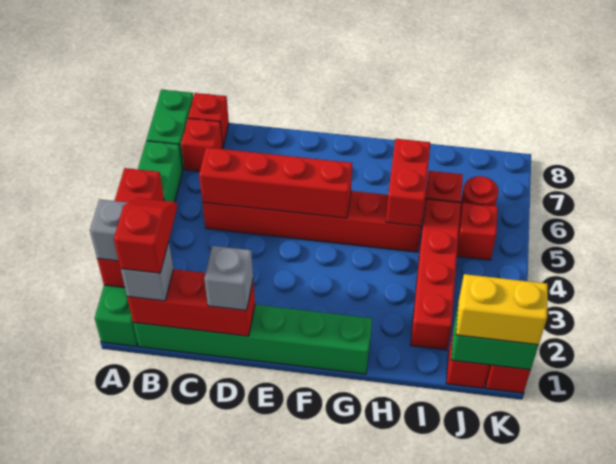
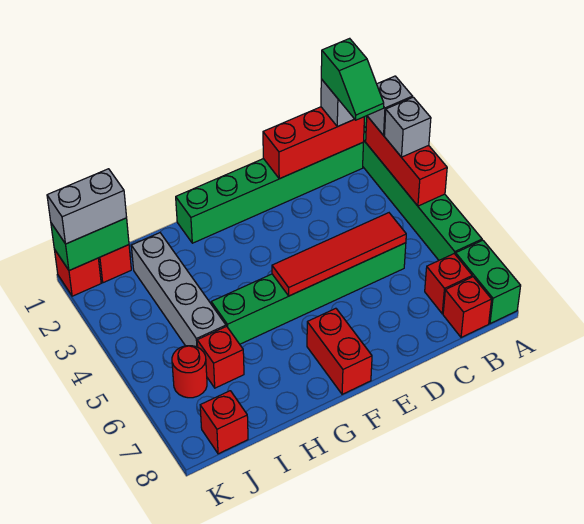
red 1x2 slope [114,198,177,273] -> green 1x2 slope [321,38,384,120]
red 1x6 brick [203,191,421,252] -> green 1x6 brick [211,243,406,344]
red 1x4 brick [199,147,352,218] -> red 1x4 tile [272,213,406,296]
grey 1x1 brick [204,246,253,310] -> grey 1x1 brick moved to [384,97,431,157]
red 1x2 brick [386,139,430,226] -> red 1x2 brick moved to [307,308,372,394]
red 1x4 brick [411,199,461,350] -> grey 1x4 brick [131,233,226,347]
yellow 1x2 brick [456,274,548,345] -> grey 1x2 brick [47,169,127,244]
red 1x1 brick [457,203,498,260] -> red 1x1 brick moved to [200,391,248,454]

